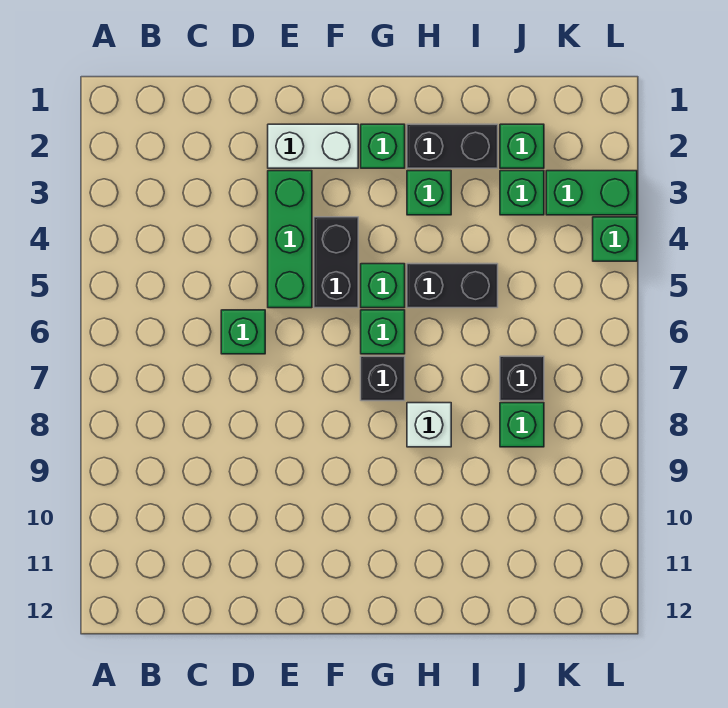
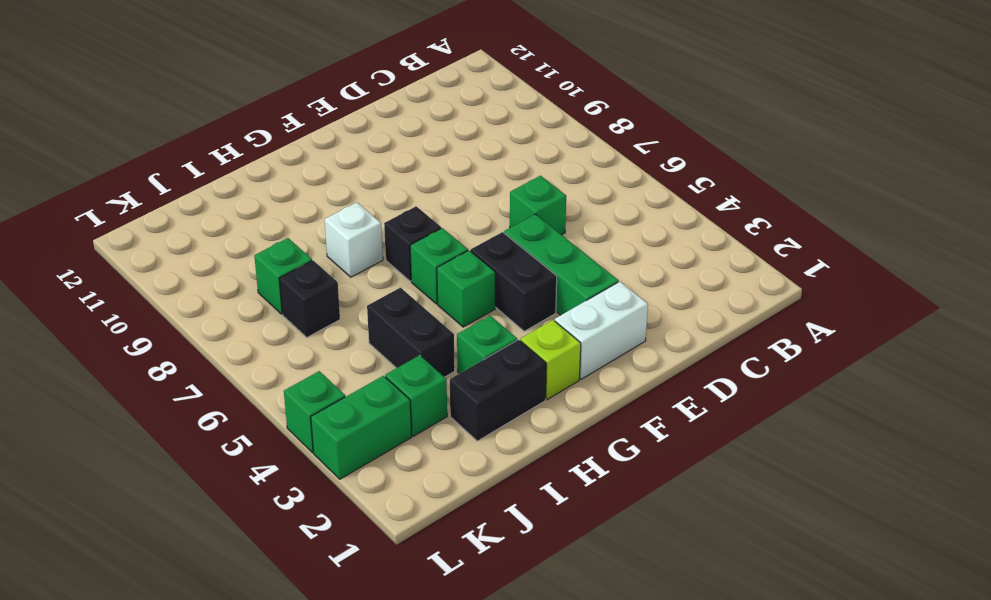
green 1x1 brick [361,124,405,168] -> lime 1x1 brick [520,320,581,400]
black 1x2 brick [407,264,498,308] -> black 1x2 brick turned to [367,288,455,377]
green 1x1 brick [500,124,544,168] -> none

